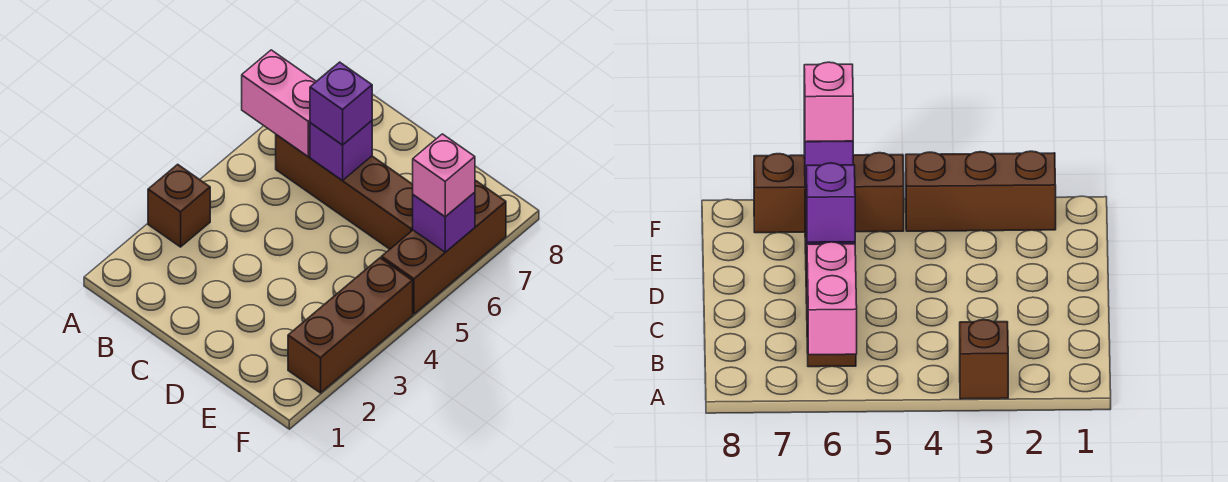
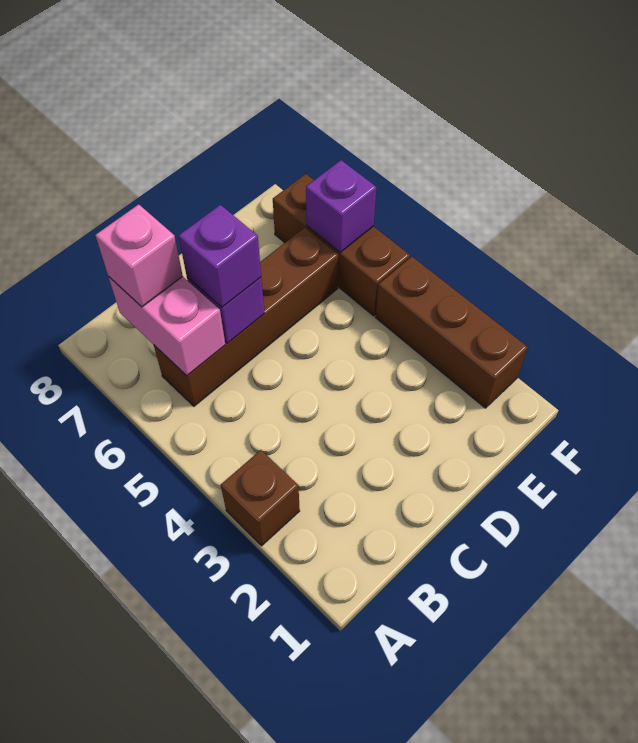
pink 1x2 brick [242,50,316,156] -> pink 1x2 brick turned to [108,276,225,376]
pink 1x1 brick [413,134,475,217] -> pink 1x1 brick moved to [95,204,183,307]

